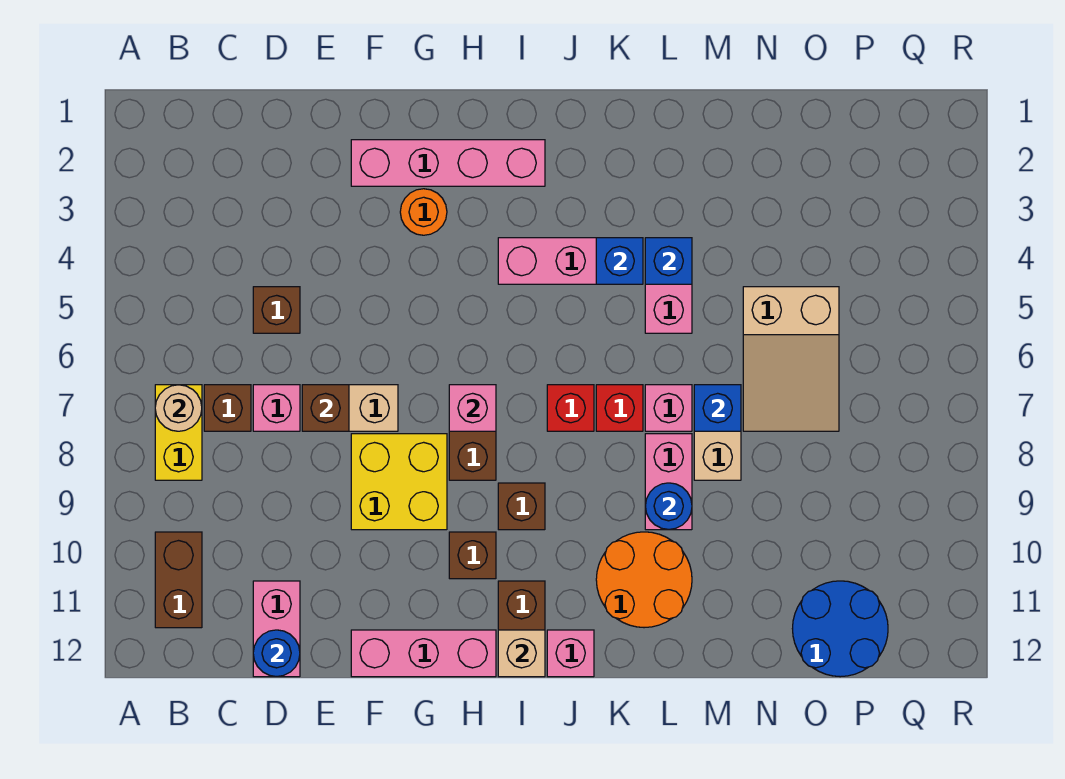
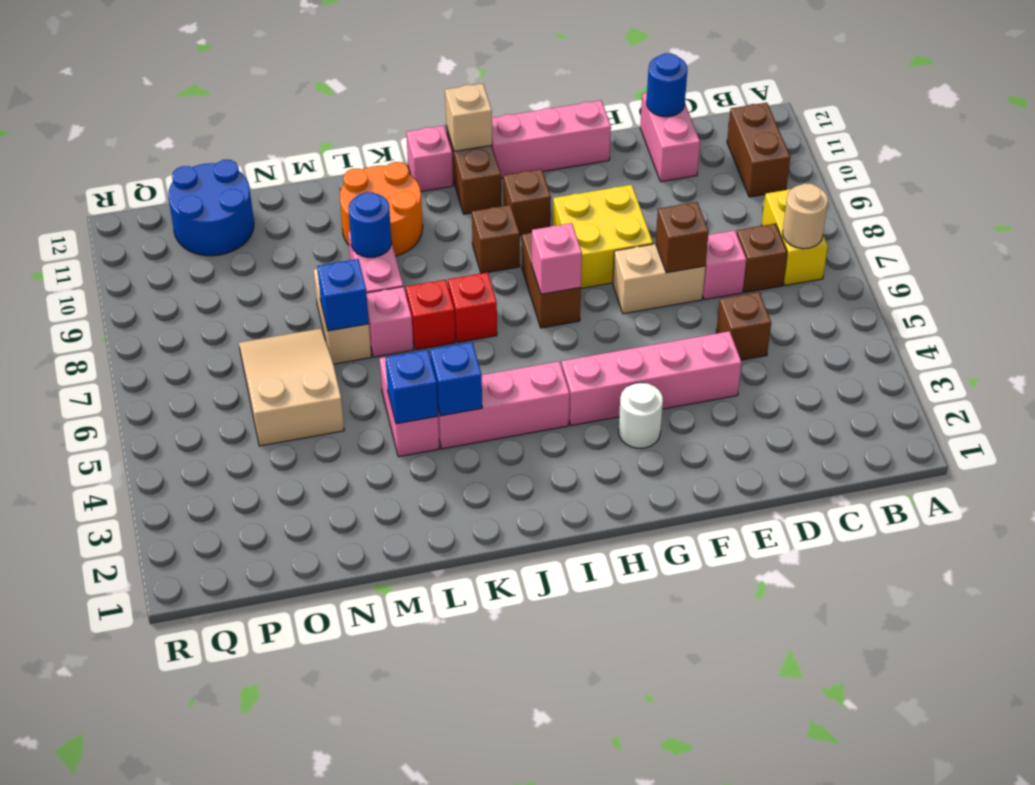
pink 1x4 brick [351,140,545,186] -> pink 1x4 brick moved to [562,331,742,426]
orange 1x1 round brick [400,189,447,235] -> white 1x1 round brick [619,383,663,448]

